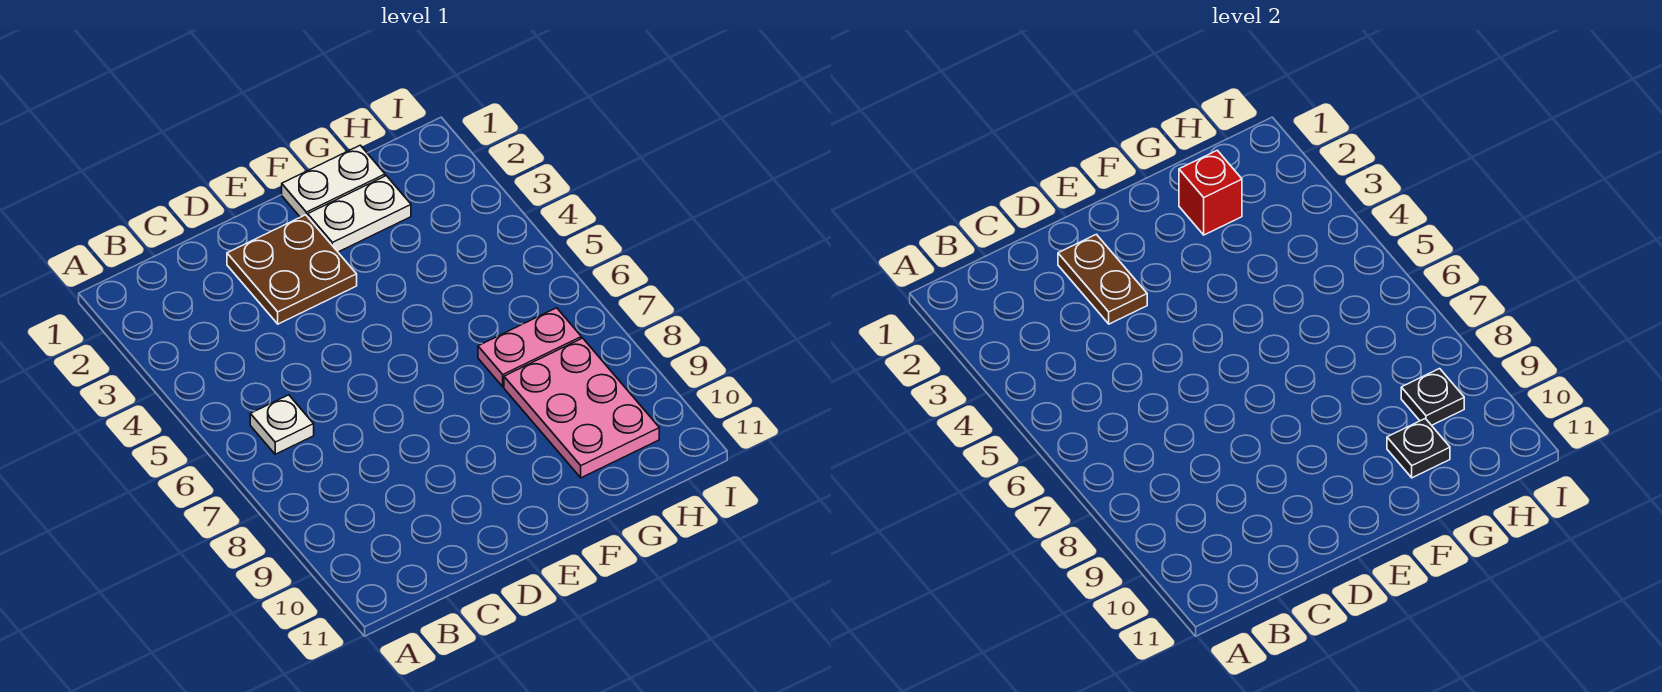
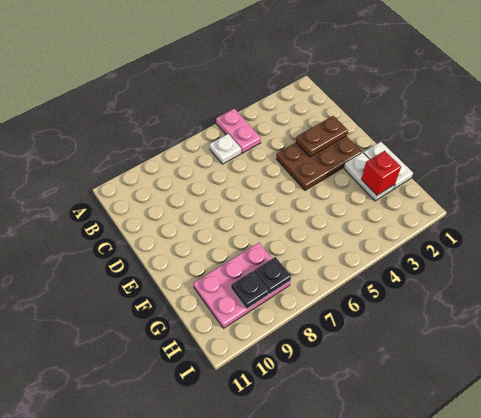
brown 2x2 plate [227,215,357,324] -> brown 2x3 plate [276,136,362,190]
pink 1x2 plate [478,308,581,387] -> pink 1x2 plate moved to [216,109,261,153]
black 1x1 plate [1387,418,1450,478] -> black 1x1 plate moved to [254,257,291,294]

